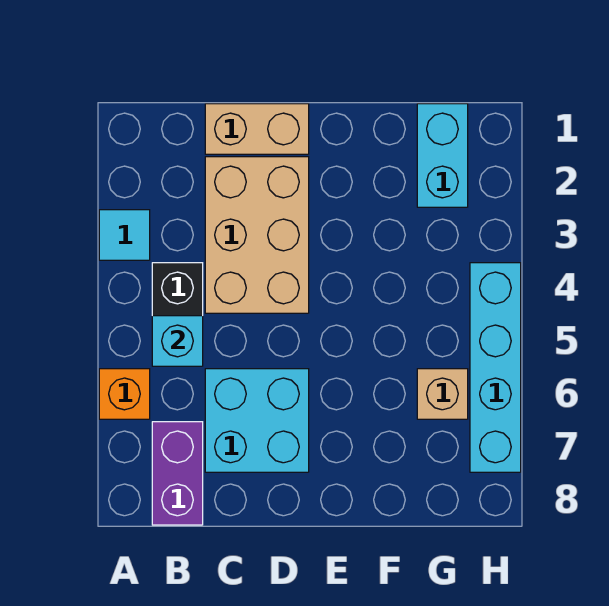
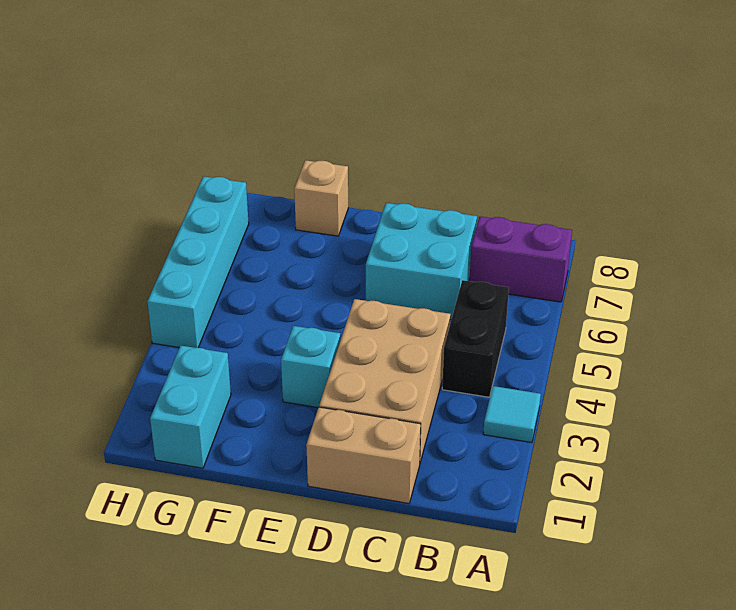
orange 1x1 brick [99,369,150,419] -> none
cyan 1x1 brick [152,316,203,366] -> cyan 1x1 brick moved to [281,326,341,407]
purple 1x2 brick [152,422,203,525] -> purple 1x2 brick turned to [470,217,572,302]
tan 1x1 brick [417,369,468,419] -> tan 1x1 brick moved to [294,160,348,236]

